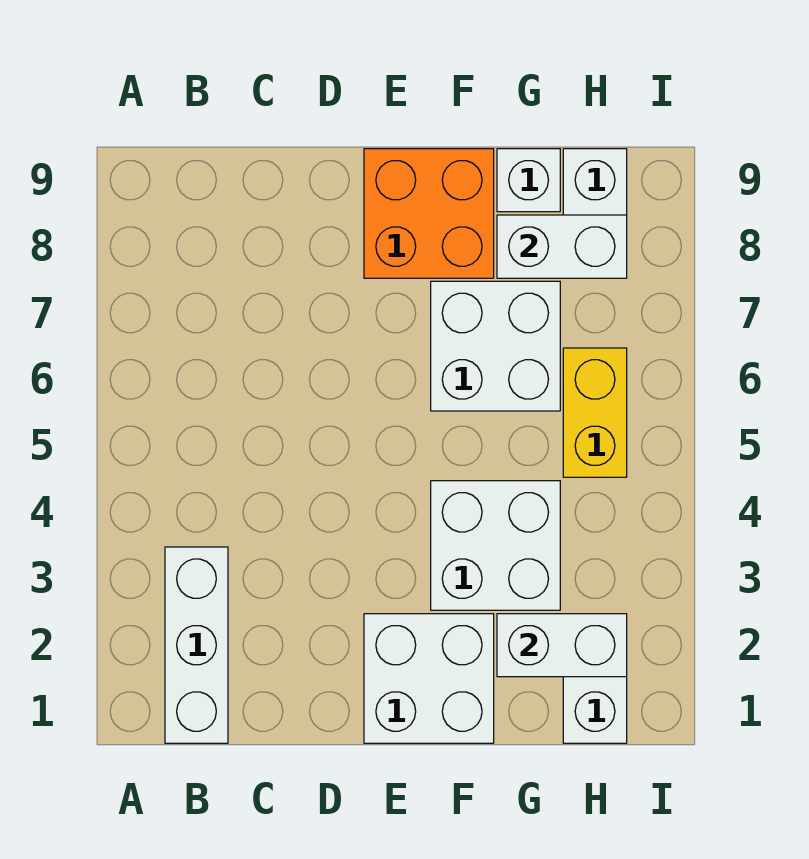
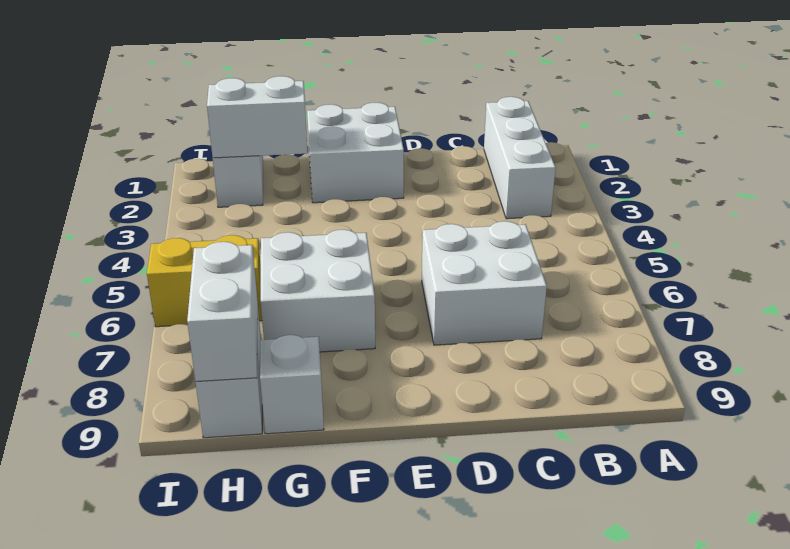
orange 2x2 brick [364,149,494,278] -> none
white 2x2 brick [431,481,560,610] -> white 2x2 brick moved to [422,221,547,345]
white 1x2 brick [497,215,627,278] -> white 1x2 brick turned to [187,242,258,382]
yellow 1x2 brick [563,348,627,477] -> yellow 1x2 brick turned to [147,235,262,327]

